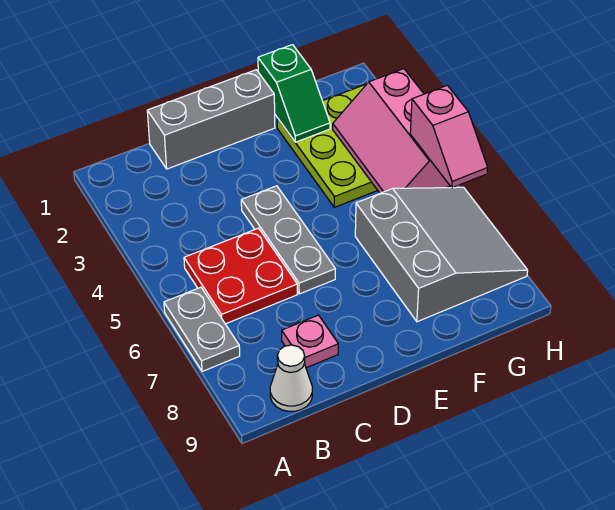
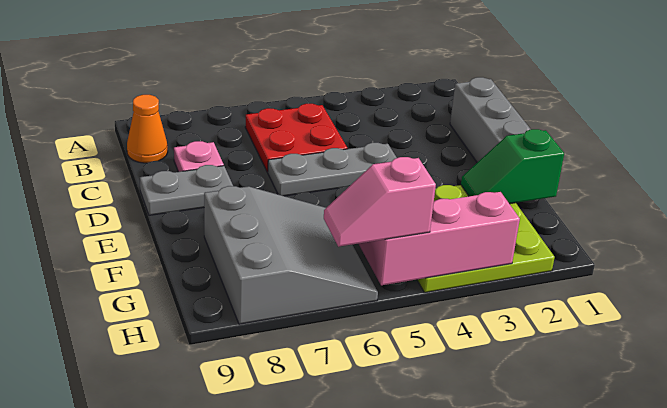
grey 1x2 plate [164,287,240,371] -> grey 1x2 plate moved to [140,165,233,215]
white 1x1 cone [270,345,312,411] -> orange 1x1 cone [127,95,168,163]
grey 3x3 slope [355,187,528,322] -> grey 3x3 slope turned to [204,186,378,324]

